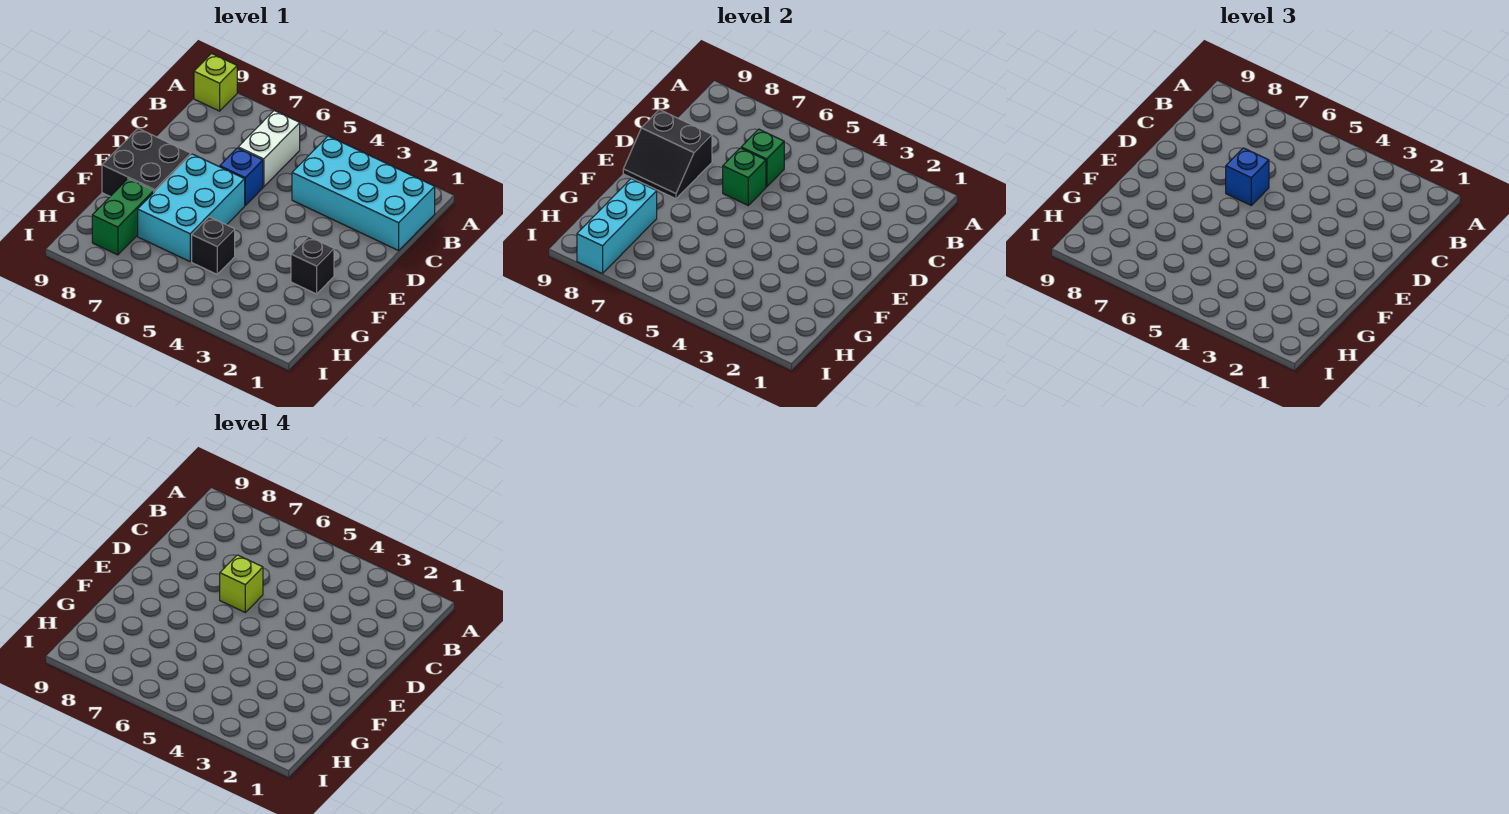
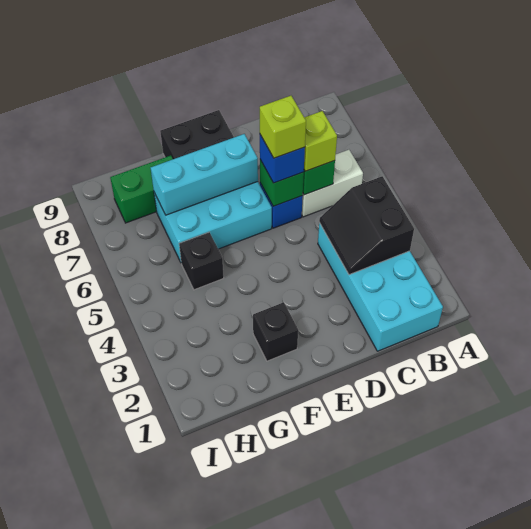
lime 1x1 brick [194,54,237,111] -> lime 1x1 brick moved to [304,111,337,171]
black 2x2 slope [623,110,712,199] -> black 2x2 slope moved to [319,176,414,275]
cyan 1x3 brick [577,179,657,274] -> cyan 1x3 brick moved to [151,134,258,215]

